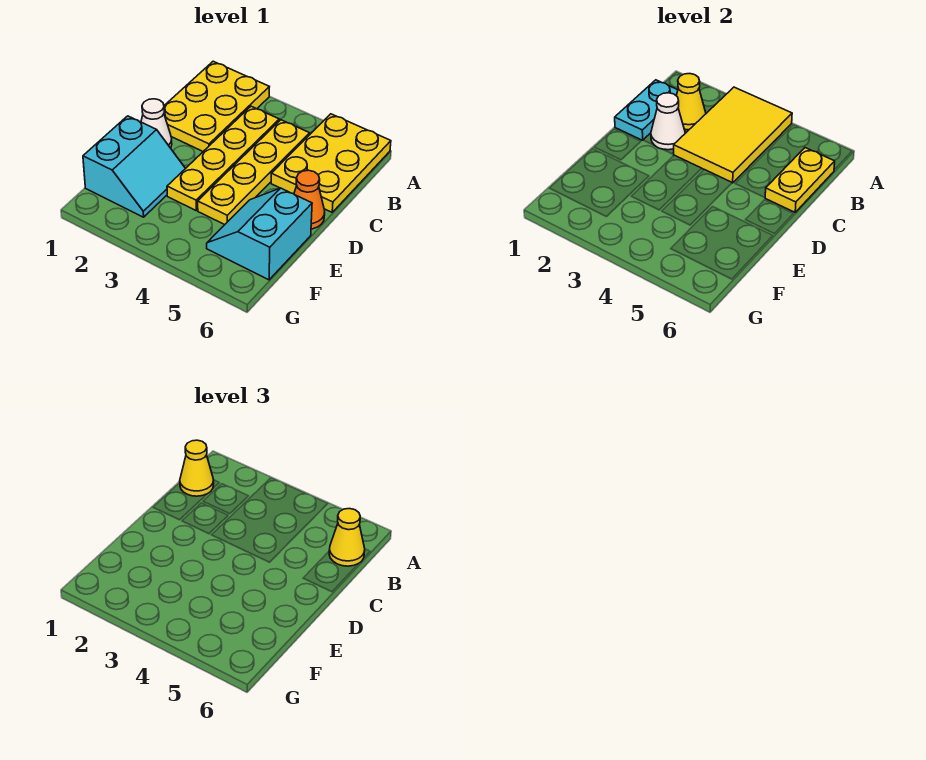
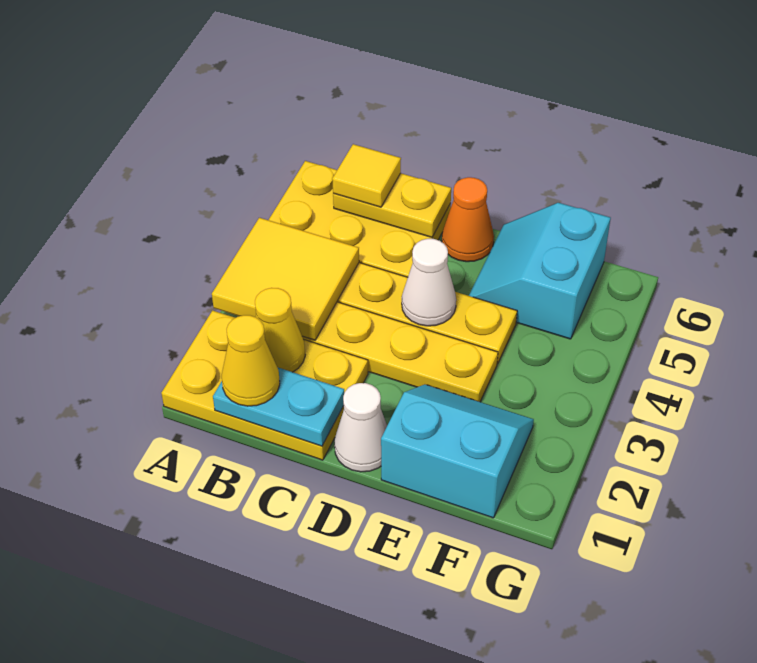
yellow 2x3 tile [673,87,792,183] -> yellow 2x2 tile [212,218,359,340]
yellow 1x1 cone [329,509,365,566] -> yellow 1x1 tile [332,144,401,207]
white 1x1 cone [651,93,685,150] -> white 1x1 cone moved to [402,239,456,326]
cyan 2x2 slope [207,188,312,280] -> cyan 2x2 slope turned to [469,203,611,339]

